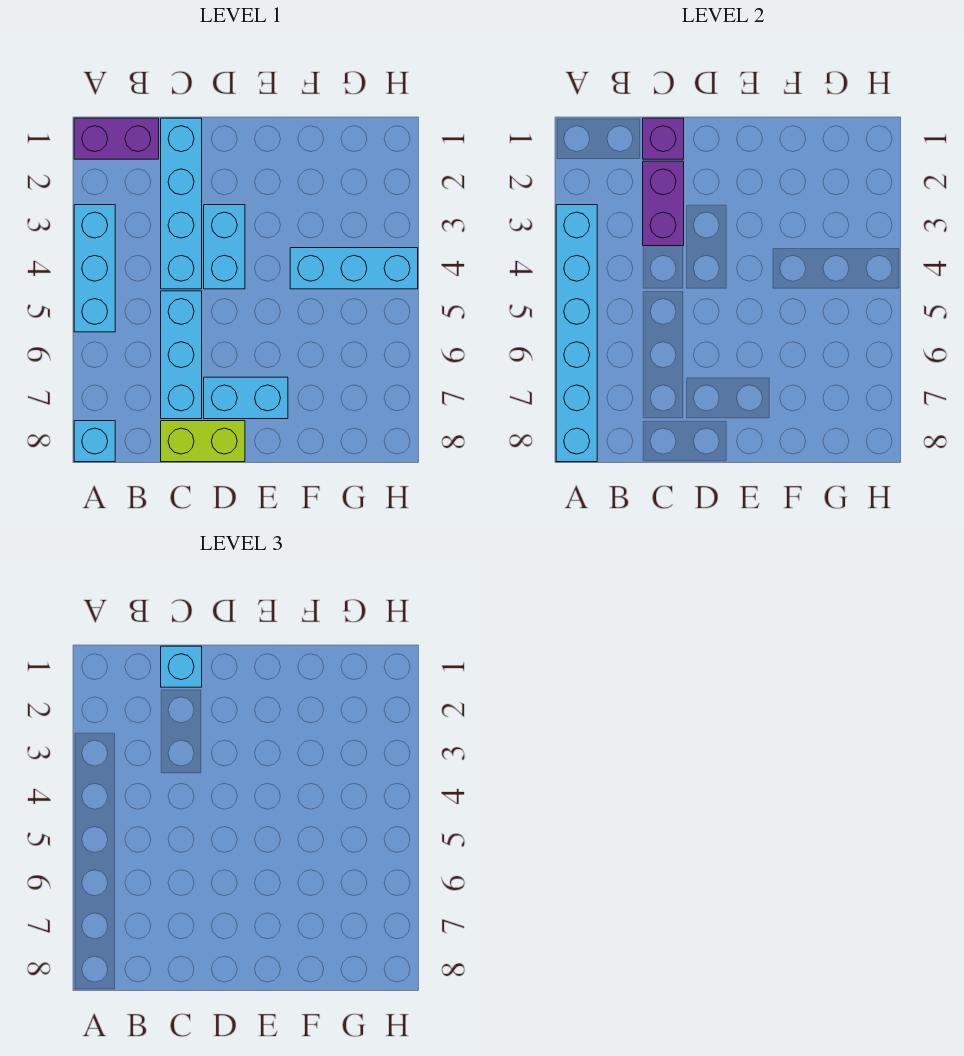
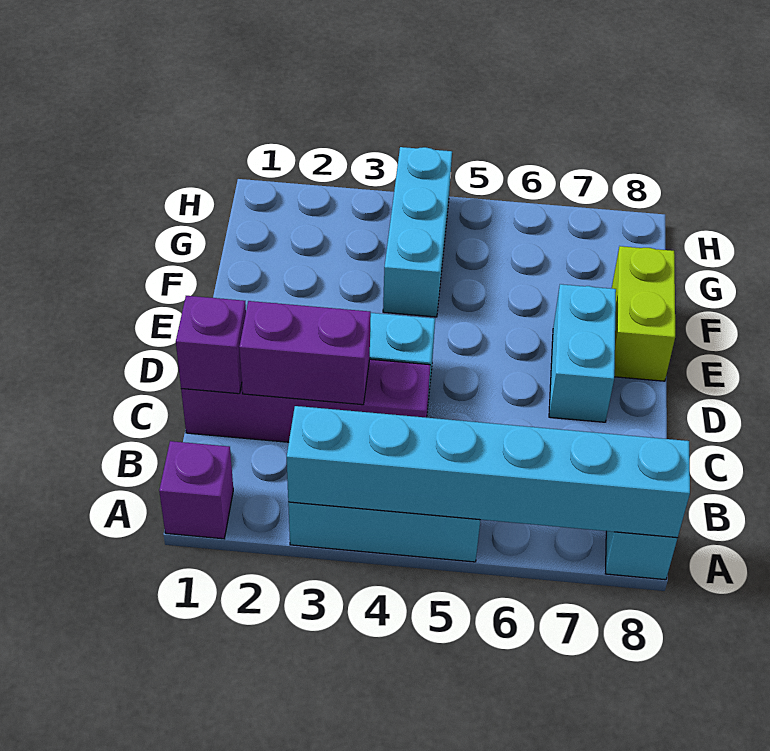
purple 1x2 brick [74,118,159,159] -> purple 1x1 brick [159,441,233,539]
cyan 1x4 brick [161,118,202,289] -> purple 1x4 brick [181,359,430,442]
cyan 1x1 brick [161,646,202,687] -> none
cyan 1x3 brick [161,291,202,419] -> none
lime 1x2 brick [161,421,245,462] -> lime 1x2 brick moved to [612,246,675,381]

